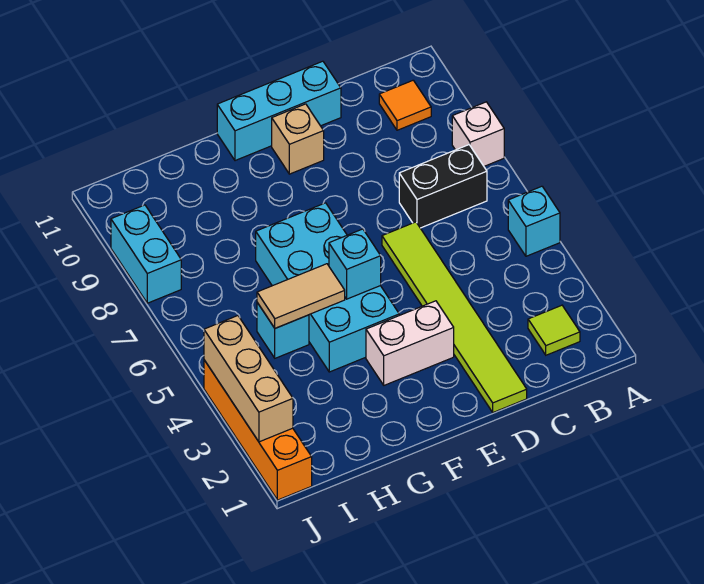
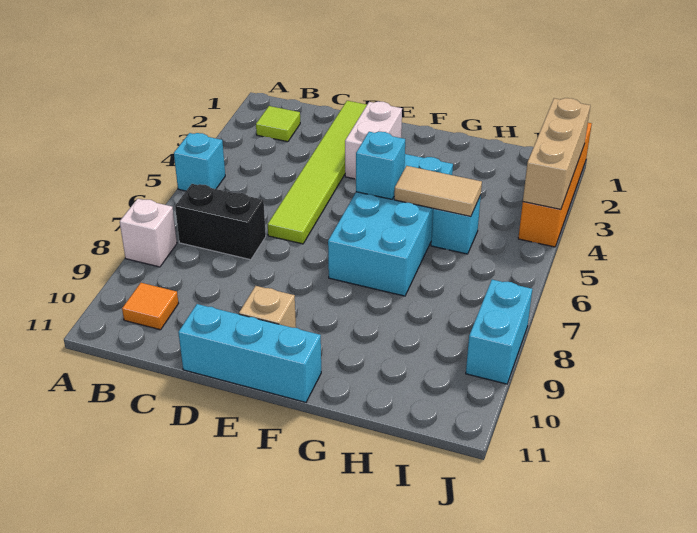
white 1x2 brick [366,301,454,385] -> white 1x2 brick turned to [345,101,402,179]

